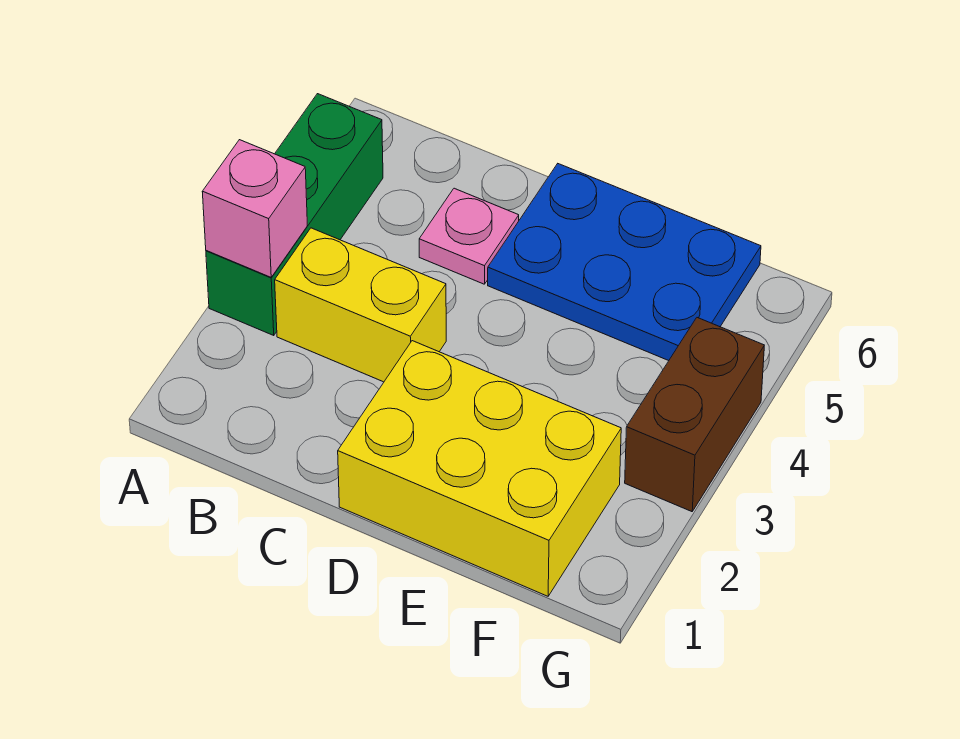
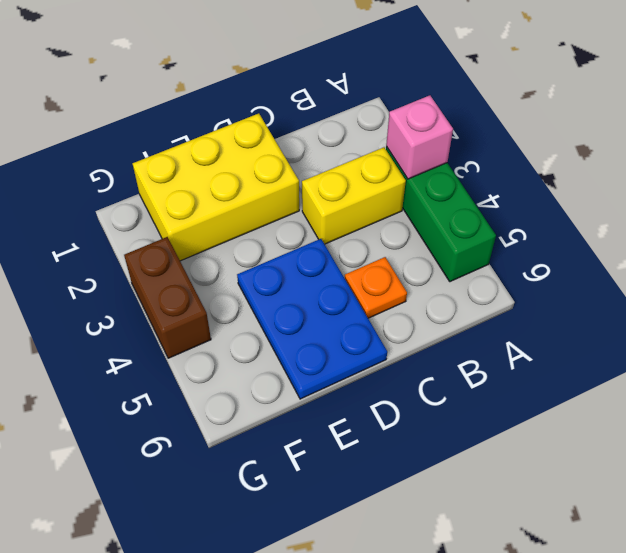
pink 1x1 plate [419,188,519,284] -> orange 1x1 plate [345,257,407,318]
blue 2x3 plate [488,164,761,361] -> blue 2x3 plate turned to [237,239,387,399]

